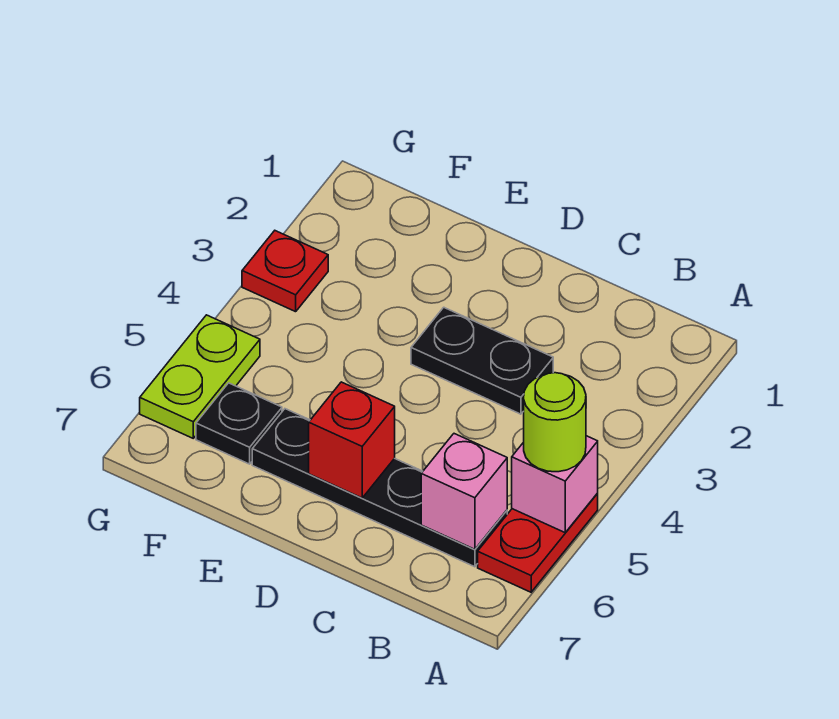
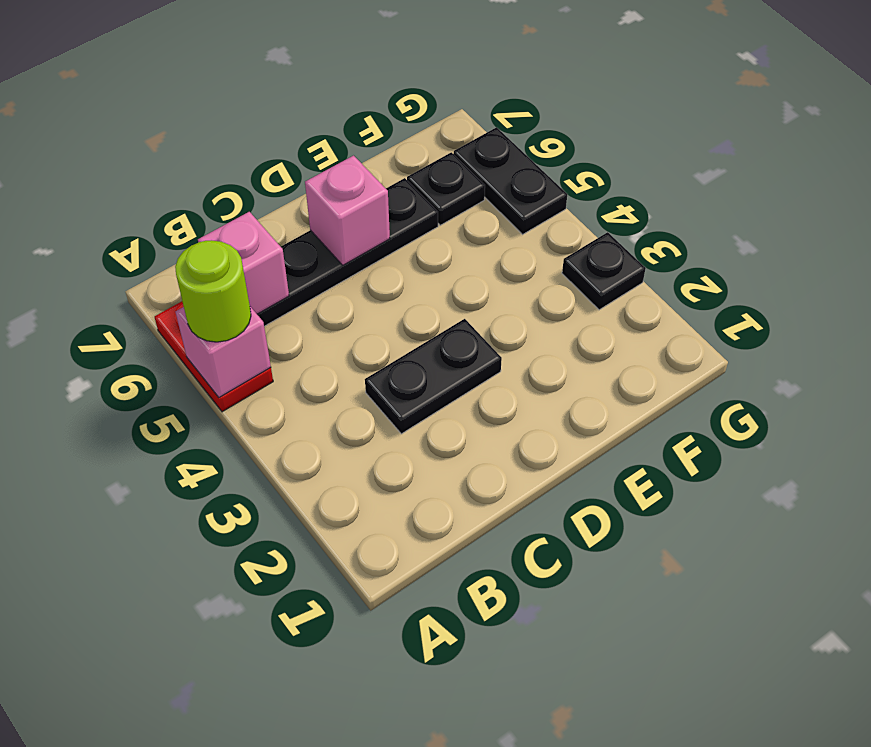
red 1x1 brick [309,382,395,498] -> pink 1x1 brick [305,156,390,265]
red 1x1 plate [242,231,328,312] -> black 1x1 plate [562,232,646,310]
lime 1x2 plate [140,315,260,438] -> black 1x2 plate [453,127,567,234]

